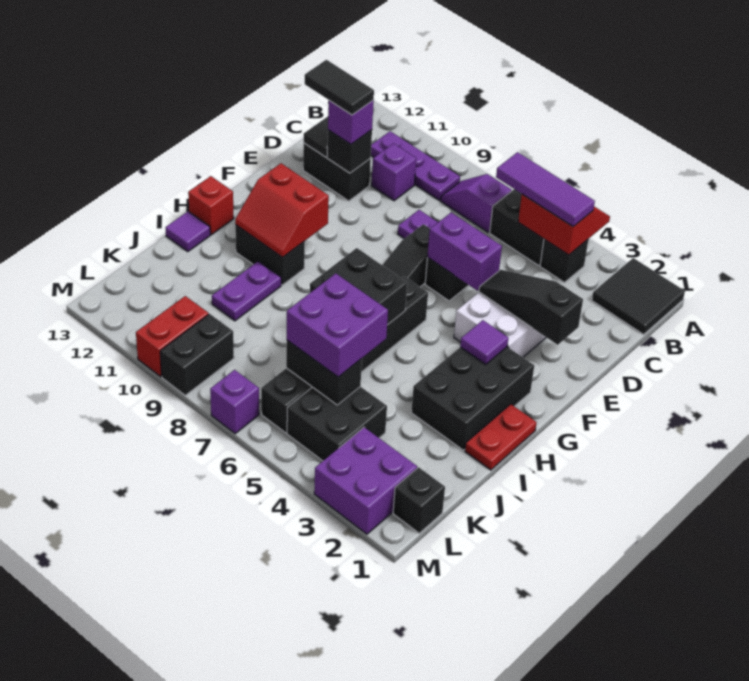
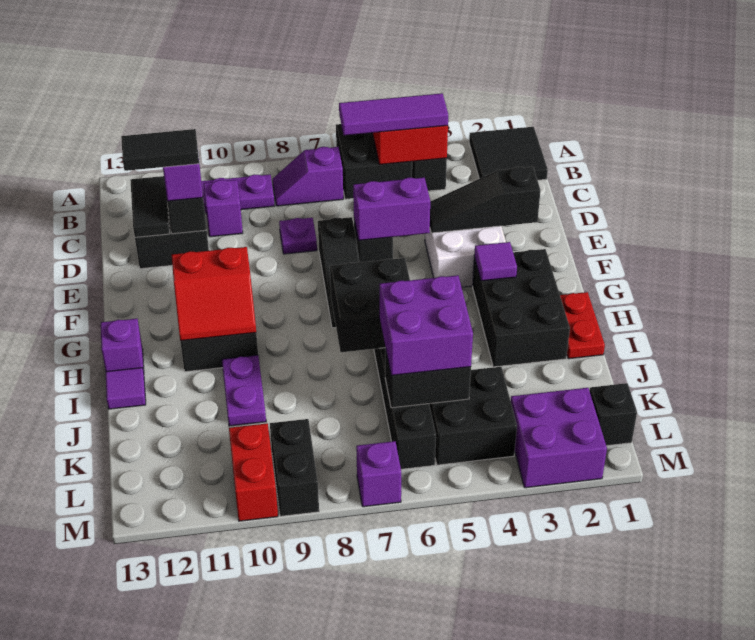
red 1x1 brick [188,176,234,235] -> purple 1x1 brick [101,319,144,373]

